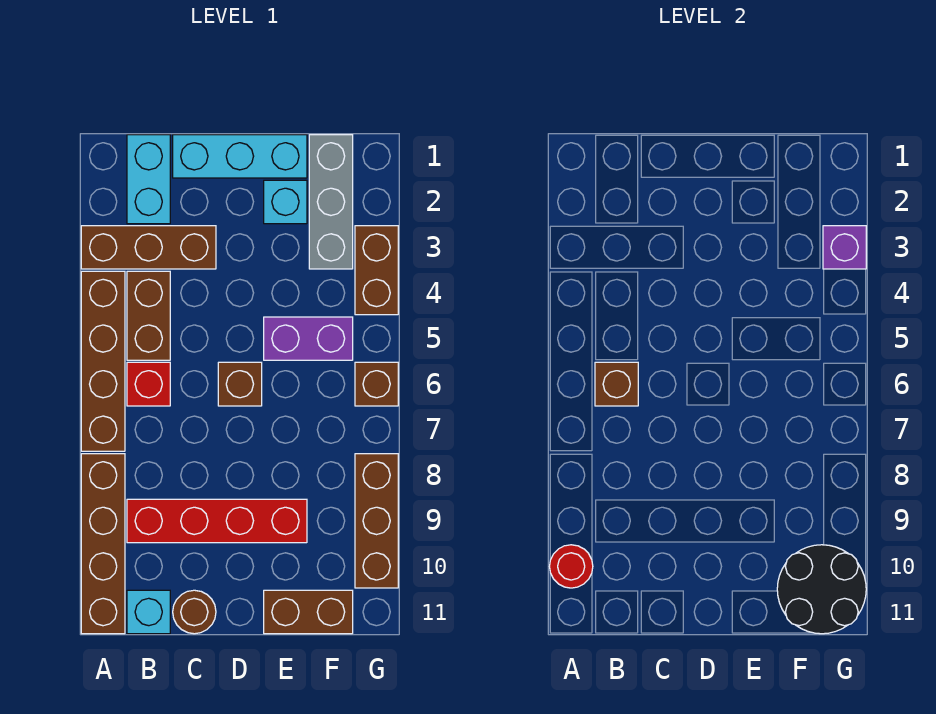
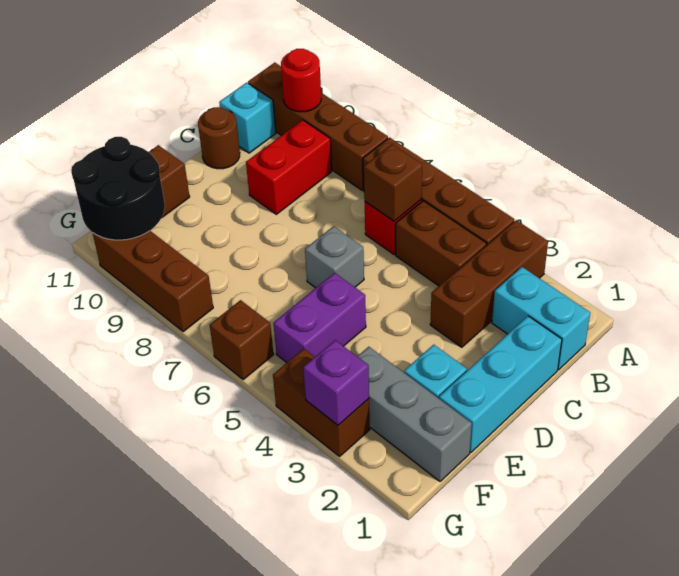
red 1x4 brick [127,499,307,543] -> red 1x2 brick [246,120,332,214]
brown 1x1 brick [218,362,262,406] -> grey 1x1 brick [305,226,364,288]

